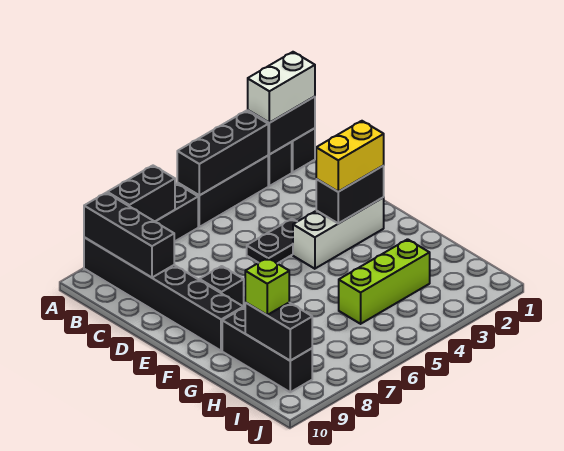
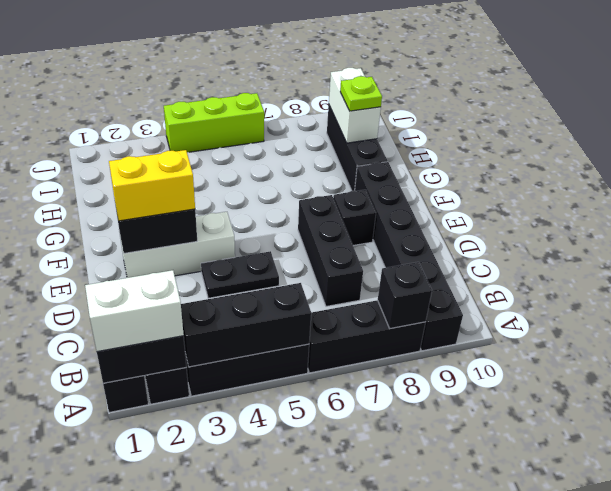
black 1x2 brick [107,166,175,221] -> black 1x1 brick [378,262,432,329]
black 1x3 brick [84,193,174,278] -> black 1x3 brick moved to [298,195,363,306]
lime 1x3 brick [339,239,430,324] -> lime 1x3 brick moved to [164,93,264,152]
black 1x2 brick [245,302,312,361] -> white 1x2 brick [329,68,381,143]
lime 1x1 brick [245,258,289,315] -> lime 1x1 plate [340,76,382,111]

